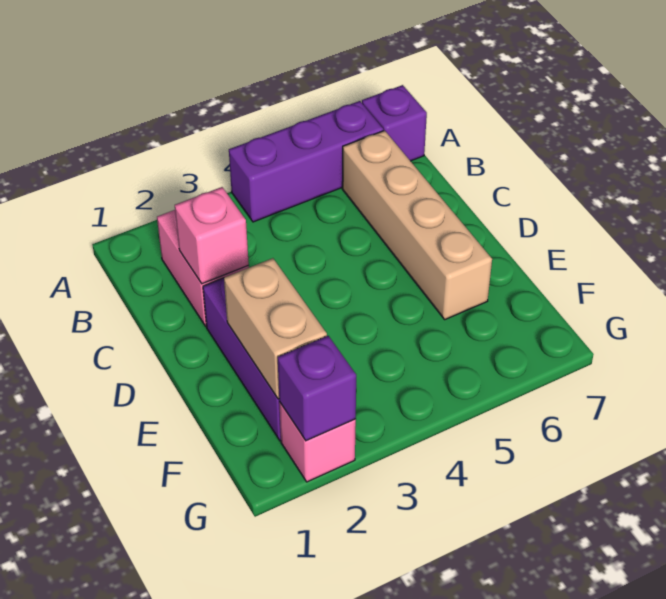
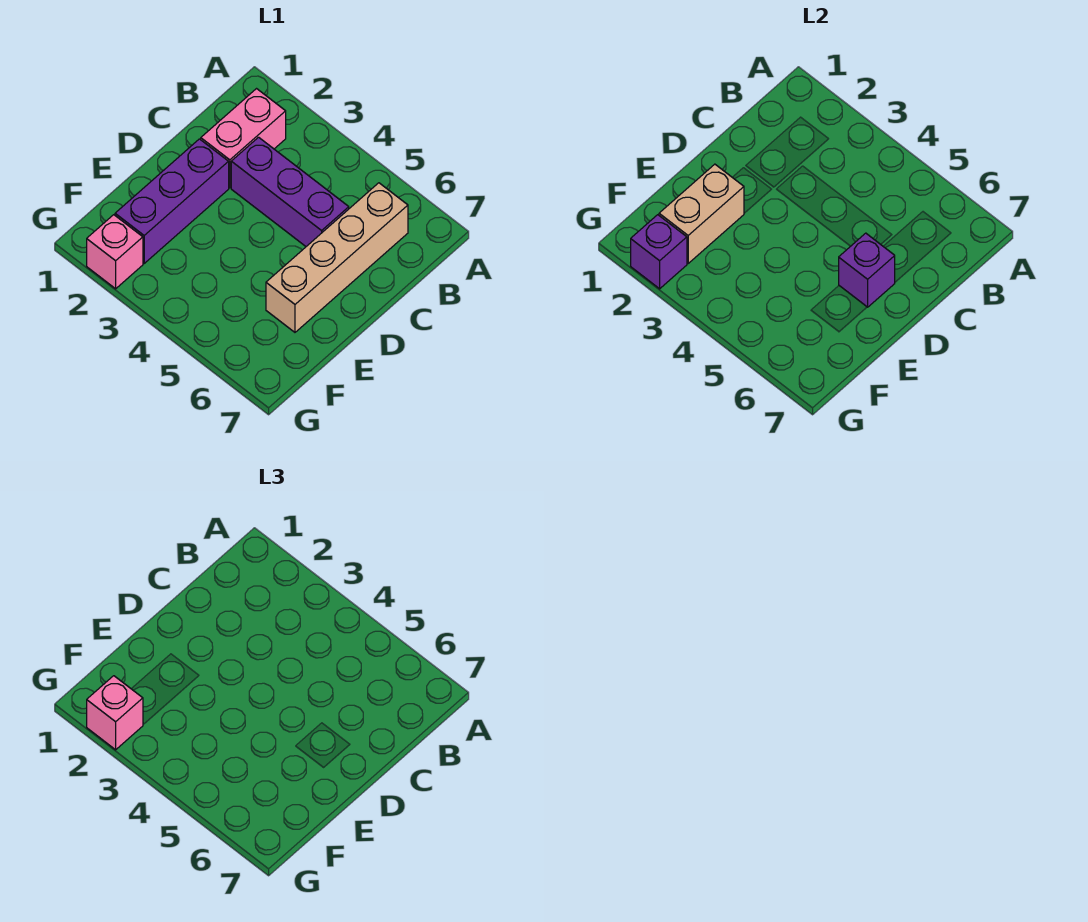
purple 1x3 brick [229,101,384,222] -> purple 1x3 brick moved to [231,137,349,246]
purple 1x1 brick [362,85,427,161] -> purple 1x1 brick moved to [839,233,895,307]
pink 1x1 brick [175,187,249,284] -> pink 1x1 brick moved to [87,676,143,750]

